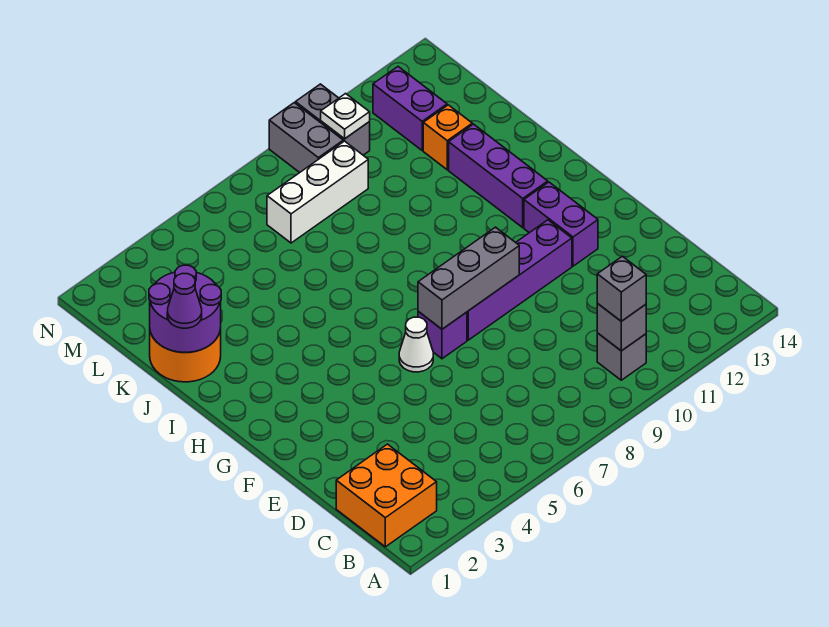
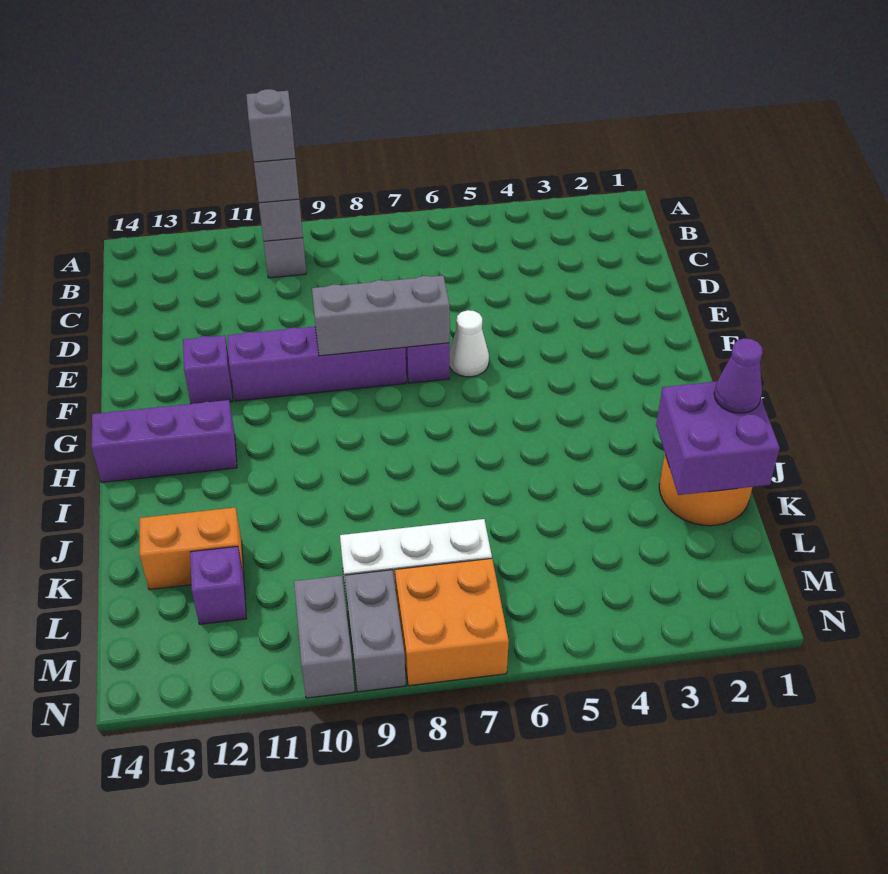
orange 2x2 brick [336,444,437,547] -> orange 2x2 brick moved to [395,558,509,686]
none -> grey 1x1 brick [246,89,295,162]
purple 1x2 brick [524,182,598,266] -> purple 1x1 brick [183,335,233,404]
purple 1x3 brick [449,124,548,228] -> purple 1x3 brick turned to [91,400,237,482]
purple 2x2 round brick [149,265,221,352] -> purple 2x2 brick [656,381,780,495]
orange 1x1 brick [423,105,472,170] -> orange 1x2 brick [140,508,244,590]
purple 1x2 brick [373,67,447,150] -> purple 1x1 brick [190,546,246,624]
white 1x1 plate [321,94,370,139] -> none

